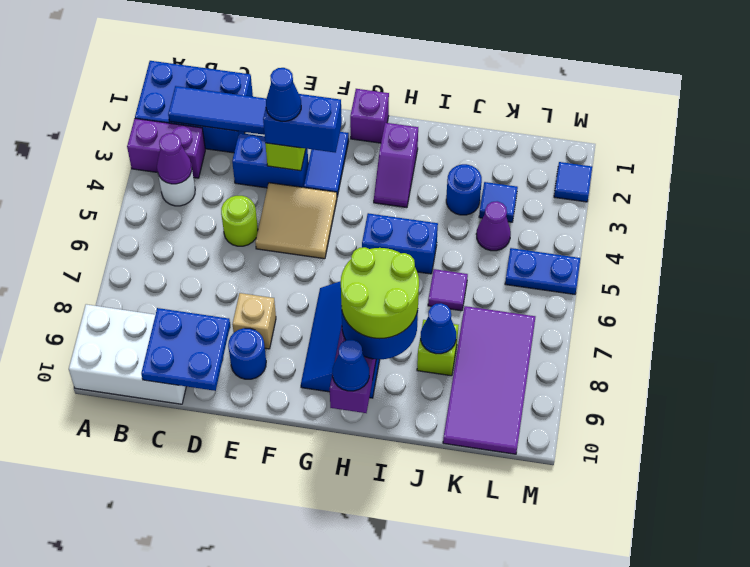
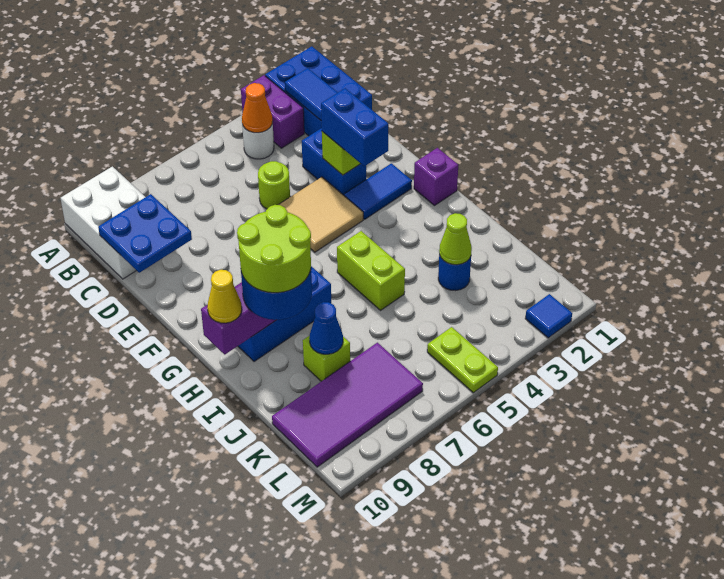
purple 1x1 cone [157,133,192,184] -> orange 1x1 cone [242,83,273,133]
blue 1x1 cone [266,68,301,121] -> none
tan 1x1 brick [232,293,276,349] -> none
blue 1x1 round brick [228,328,266,379] -> none
purple 1x2 slope [374,123,418,208] -> none
blue 1x2 brick [362,213,438,274] -> lime 1x2 brick [337,231,405,310]
blue 1x1 cone [332,340,369,391] -> yellow 1x1 cone [207,270,242,323]
none -> lime 1x1 cone [439,213,472,265]
purple 1x1 tile [428,269,468,311] -> none
blue 1x1 tile [479,182,518,222] -> none
purple 1x1 cone [476,201,511,251] -> none
blue 1x2 plate [505,248,580,294] -> lime 1x2 plate [427,327,498,393]

